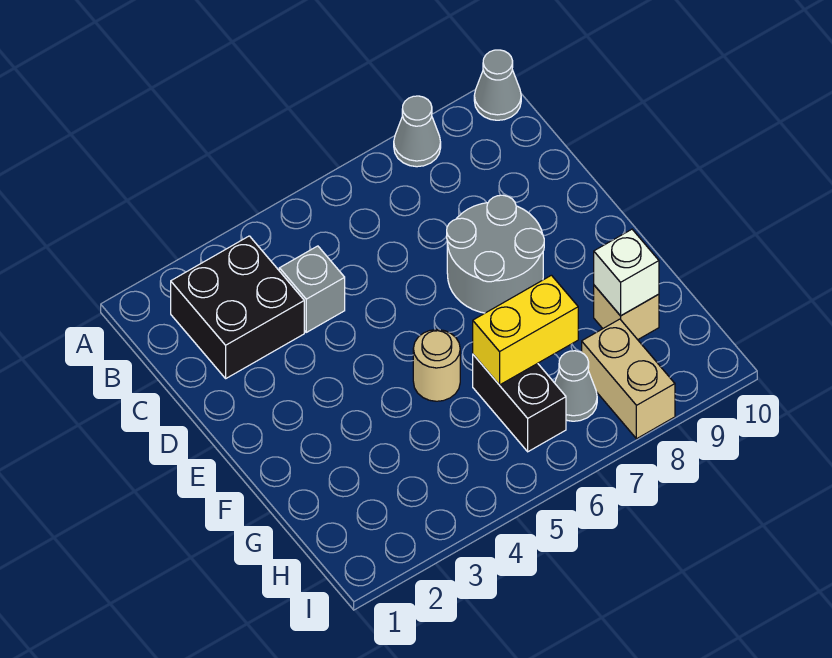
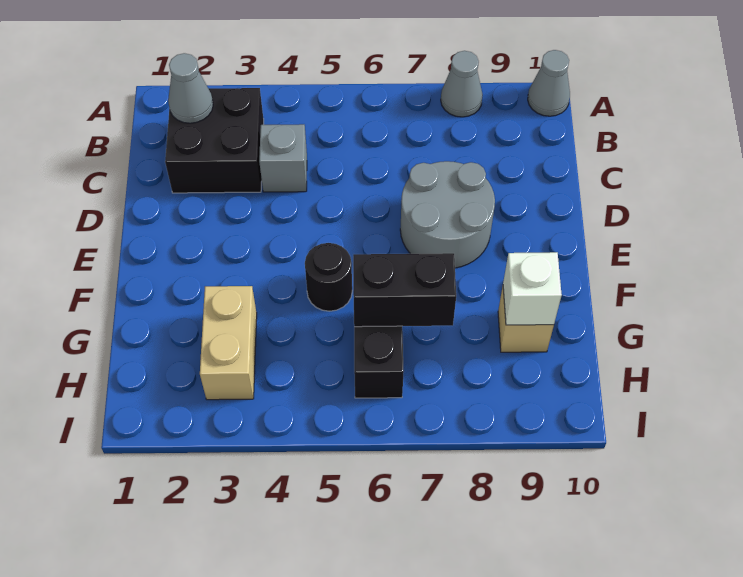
tan 1x1 round brick [413,330,460,401] -> black 1x1 round brick [305,243,352,311]
yellow 1x2 brick [473,275,578,385] -> black 1x2 brick [353,253,456,327]
grey 1x1 cone [555,351,597,421] -> grey 1x1 cone moved to [168,53,213,123]
tan 1x2 brick [582,319,675,439] -> tan 1x2 brick moved to [200,286,257,400]

